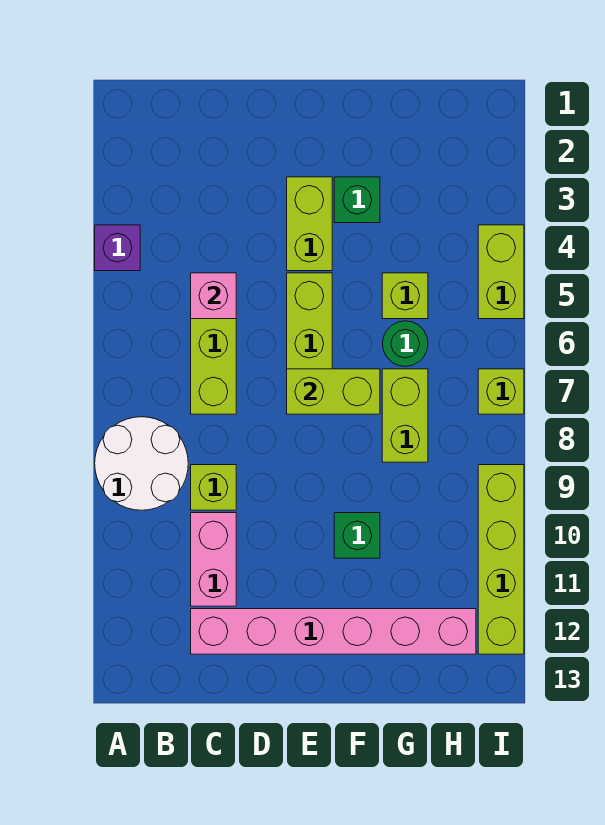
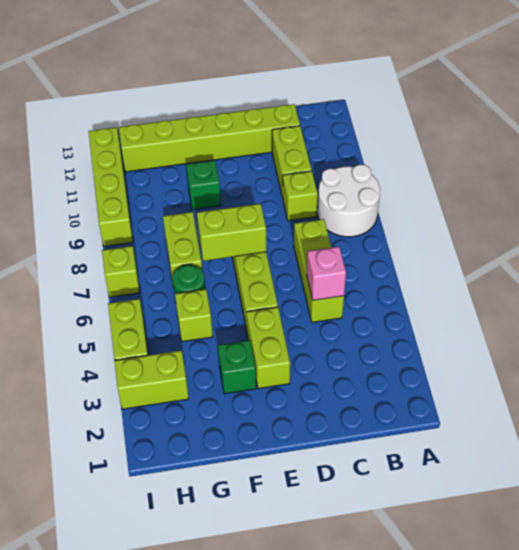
purple 1x1 brick [95,225,140,271] -> none
pink 1x2 brick [191,513,236,606] -> lime 1x2 brick [272,126,312,197]
pink 1x6 brick [191,609,476,654] -> lime 1x6 brick [119,104,300,172]
none -> lime 1x2 brick [114,350,189,409]

